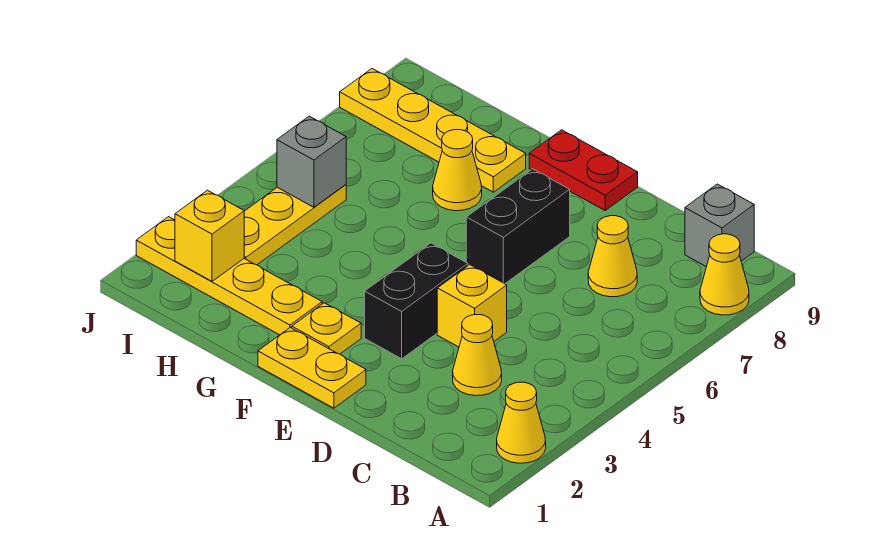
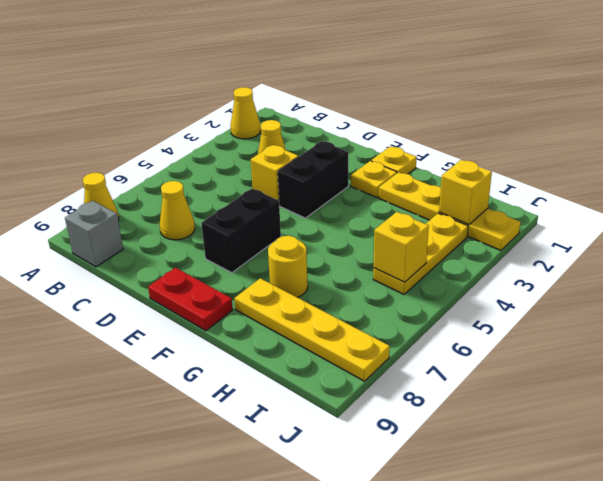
yellow 1x2 plate [258,328,366,408] -> yellow 1x1 plate [371,147,417,174]
yellow 1x1 cone [433,130,482,211] -> yellow 1x1 round brick [268,236,308,297]
grey 1x1 brick [277,116,346,207] -> yellow 1x1 brick [373,212,429,282]

